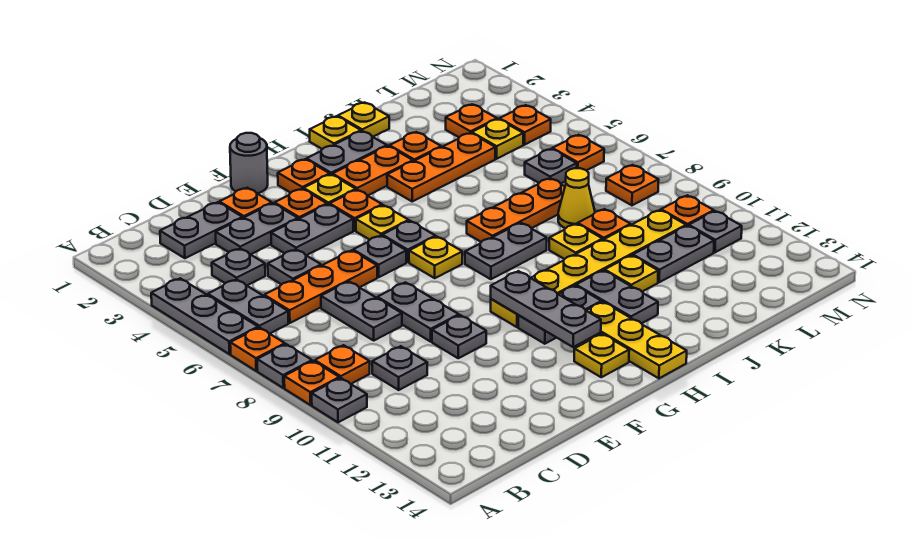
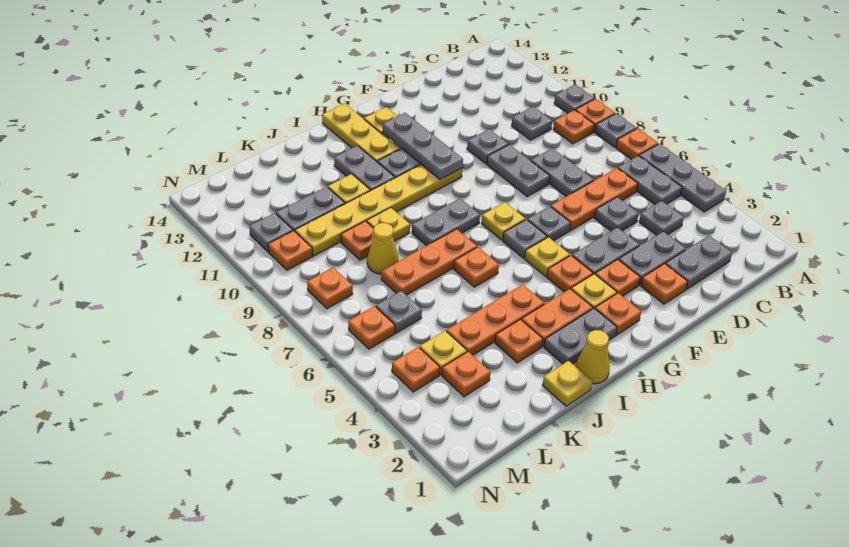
grey 1x1 round brick [230,133,268,194] -> none
yellow 1x1 plate [310,116,361,149] -> yellow 1x1 cone [576,330,610,384]
none -> orange 1x1 plate [454,247,499,287]

